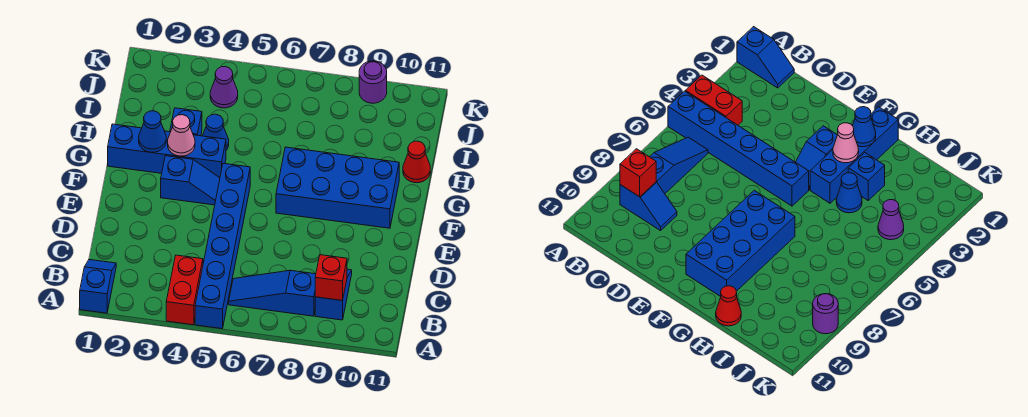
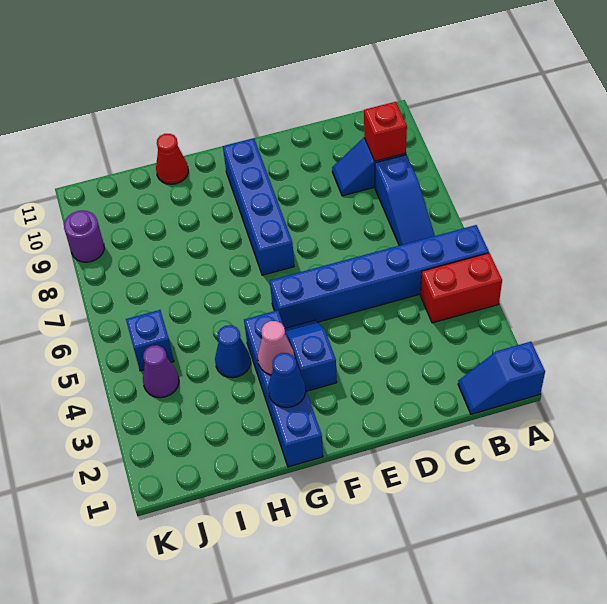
blue 2x4 brick [276,147,399,228] -> blue 1x4 brick [223,138,294,275]
blue 1x1 brick [170,108,202,136] -> blue 1x1 brick moved to [126,310,174,371]

